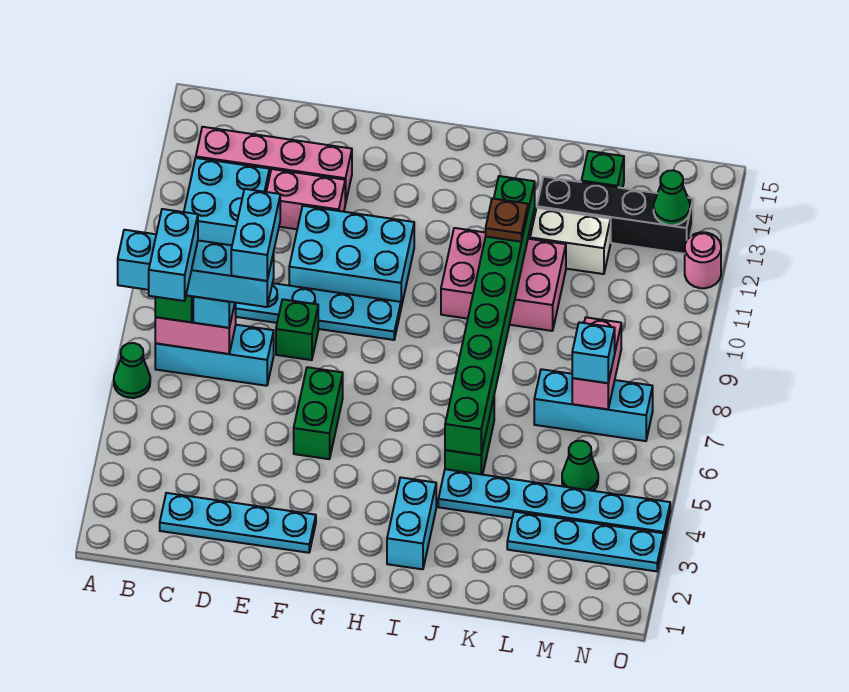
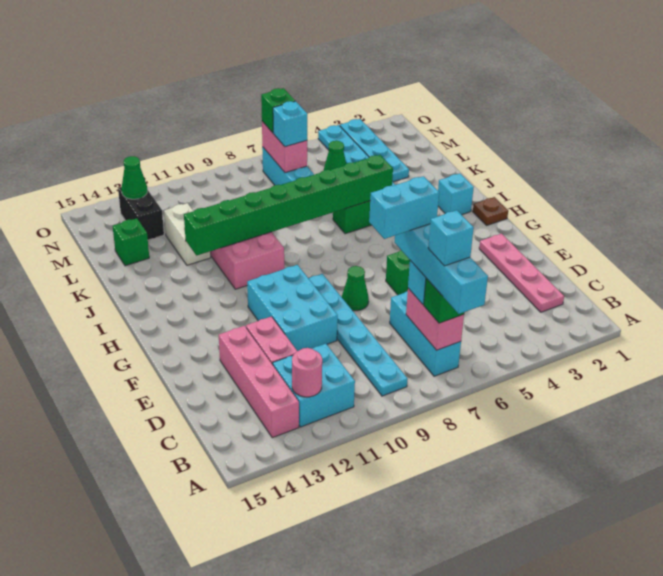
green 1x1 cone [114,343,150,398] -> green 1x1 cone moved to [342,266,369,311]
cyan 1x2 brick [149,209,198,301] -> cyan 1x1 brick [428,210,474,266]
cyan 1x4 plate [160,493,316,553] -> pink 1x4 plate [479,234,564,312]
green 1x1 brick [276,299,318,360] -> green 1x1 brick moved to [261,88,295,133]
cyan 1x2 brick [387,477,436,569] -> cyan 1x1 brick [438,174,474,215]
brown 1x1 plate [486,198,528,242] -> brown 1x1 plate moved to [473,197,508,226]
black 1x4 brick [537,177,693,254] -> black 1x2 brick [118,188,164,240]
pink 1x2 brick [572,317,621,409] -> pink 1x2 brick turned to [262,121,307,173]
pink 1x1 round brick [685,232,721,288] -> pink 1x1 round brick moved to [292,348,322,397]

